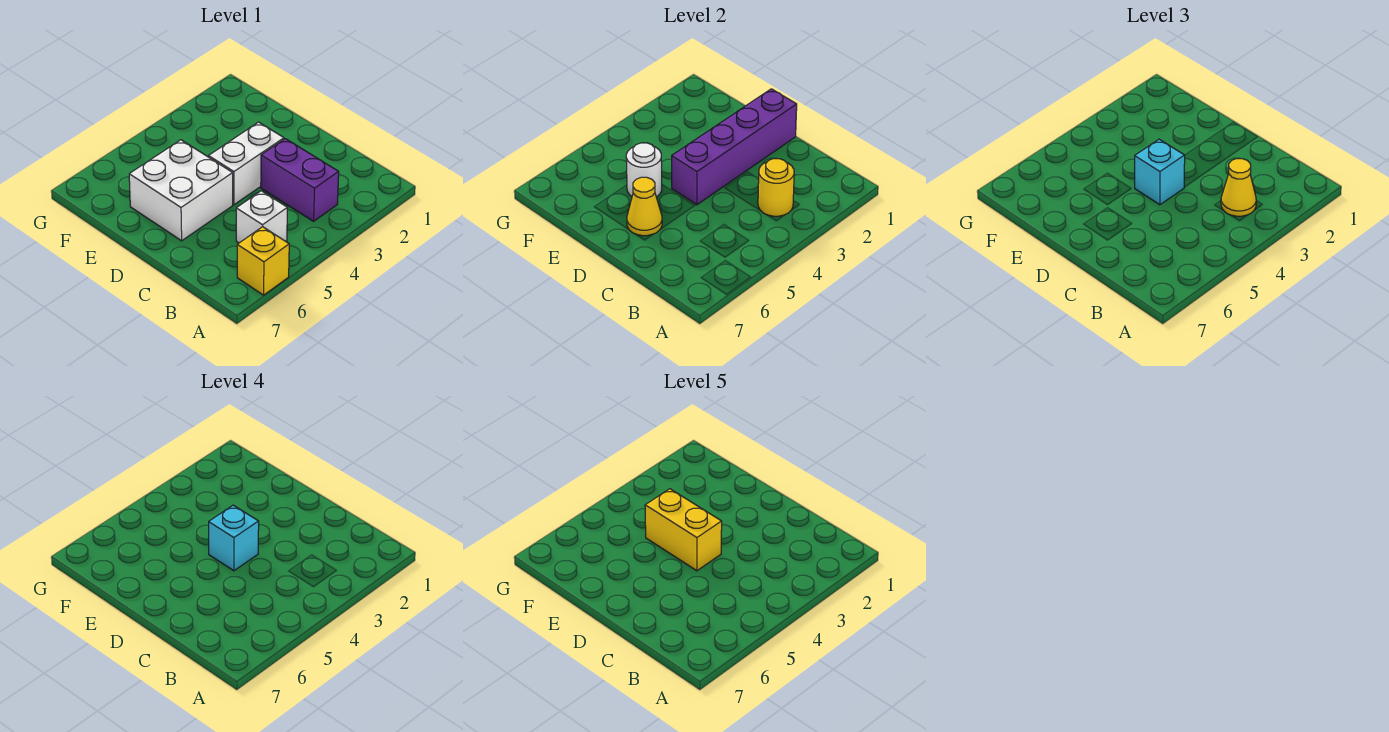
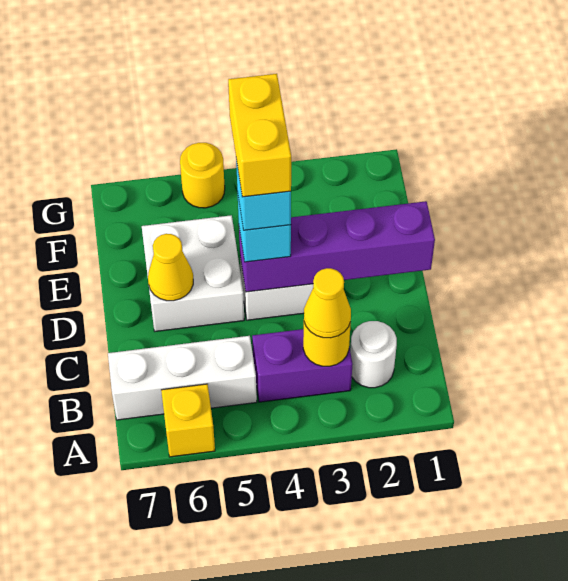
purple 1x2 brick [261,139,339,221] -> purple 1x2 brick turned to [252,329,353,402]
white 1x1 brick [236,191,287,243] -> white 1x3 brick [108,336,257,420]
white 1x1 round brick [626,143,662,197] -> white 1x1 round brick moved to [350,321,397,388]
none -> yellow 1x1 round brick [180,143,225,208]

